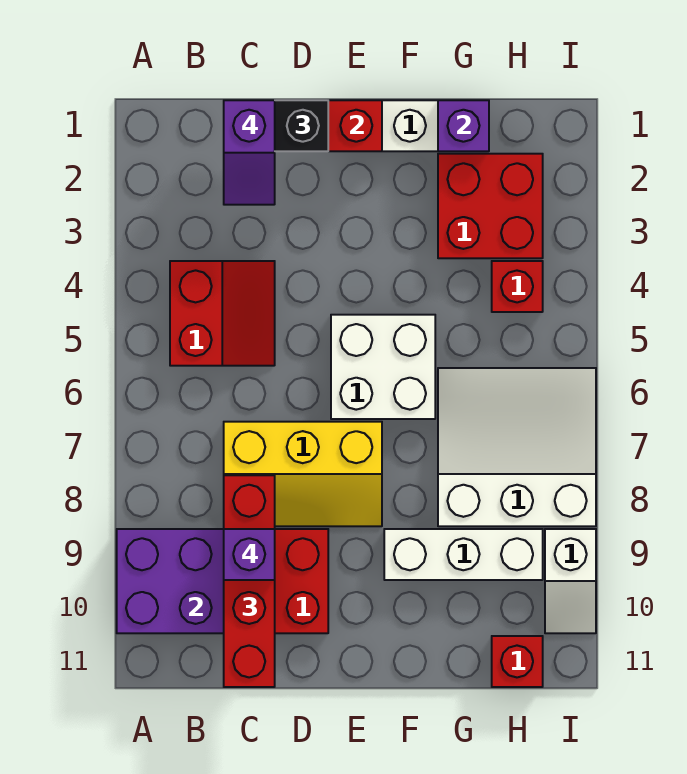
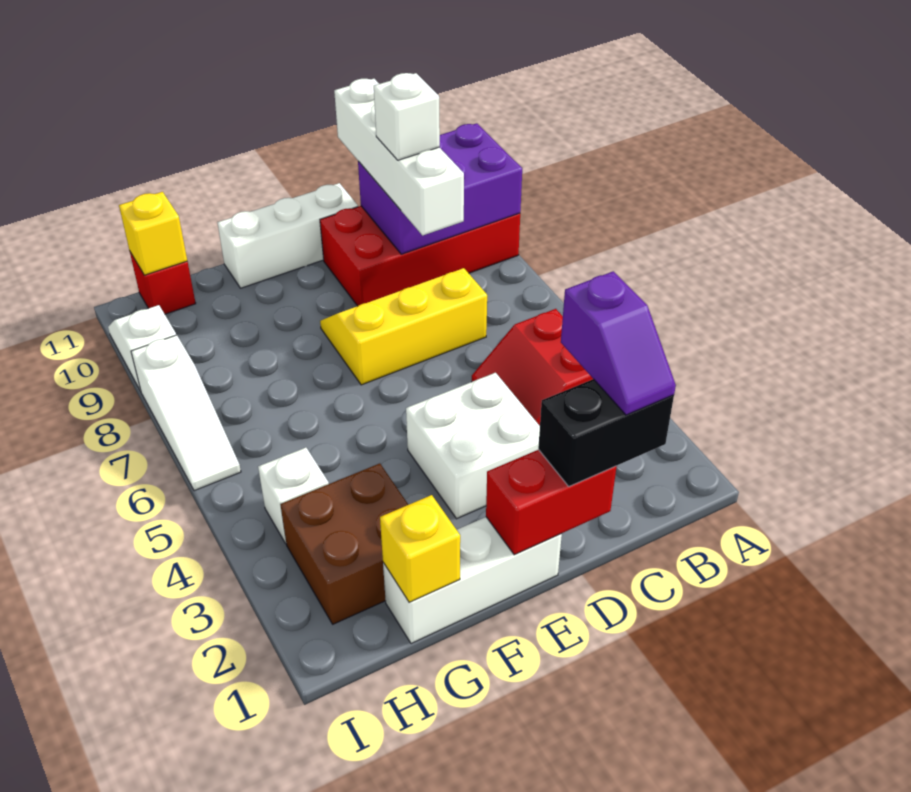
purple 1x2 slope [224,100,275,205] -> purple 1x2 slope turned to [561,271,676,415]
red 1x4 brick [224,475,275,687] -> white 1x4 brick [334,79,464,236]
purple 1x1 brick [224,529,275,580] -> white 1x1 brick [374,73,440,160]
white 2x2 brick [331,315,435,419] -> white 2x2 brick moved to [406,373,540,519]
white 1x3 brick [384,529,543,580] -> white 1x3 brick moved to [217,183,358,288]
purple 1x1 brick [438,100,489,151] -> yellow 1x1 brick [380,495,460,602]
red 2x2 brick [438,154,543,258] -> brown 2x2 brick [280,463,408,624]
white 3x3 slope [438,368,596,526] -> white 1x3 slope [131,335,241,491]
red 1x1 brick [492,261,543,312] -> white 1x1 brick [258,448,329,543]
none -> yellow 1x1 brick [119,192,187,275]

